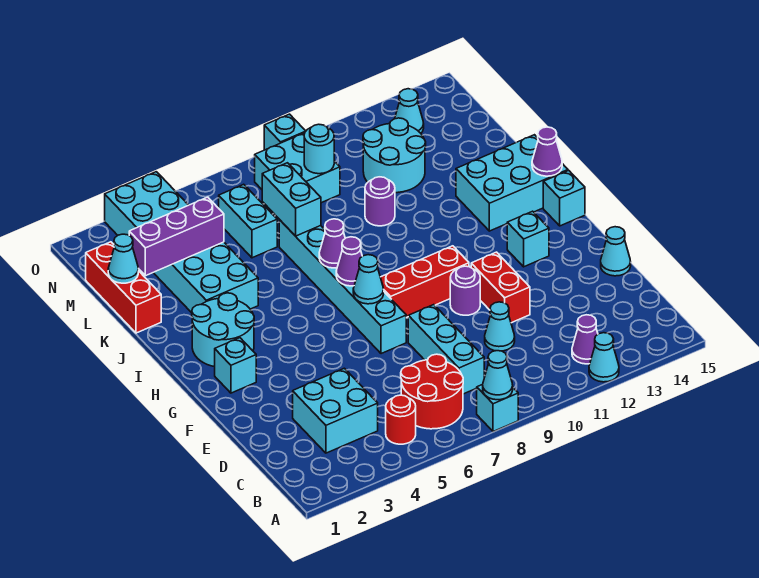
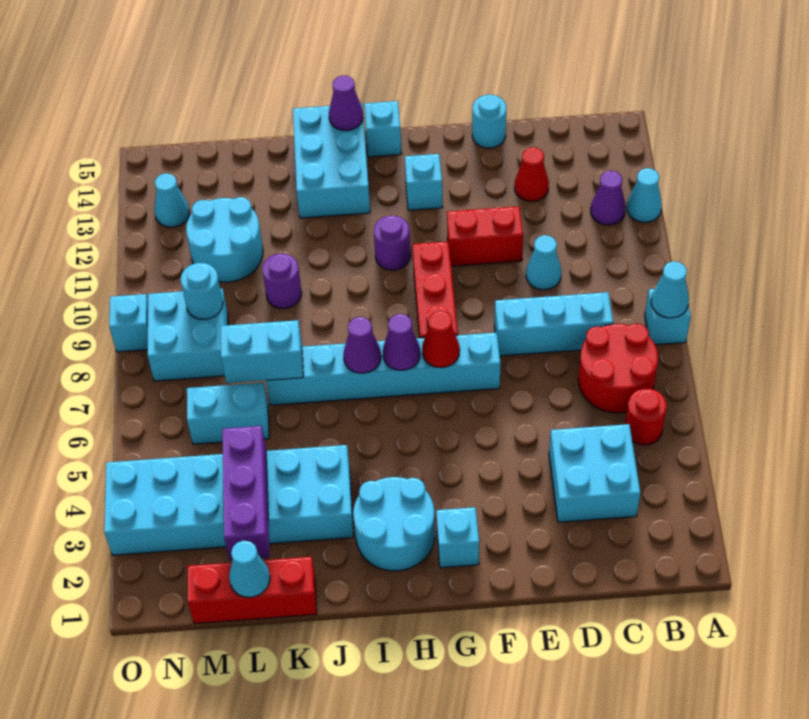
none -> red 1x1 cone [515,147,549,201]
cyan 1x1 cone [601,227,631,276] -> cyan 1x1 round brick [472,94,507,148]
purple 1x1 round brick [450,266,480,315] -> purple 1x1 round brick moved to [374,216,410,270]
cyan 1x1 cone [353,255,384,304] -> red 1x1 cone [422,311,460,368]

